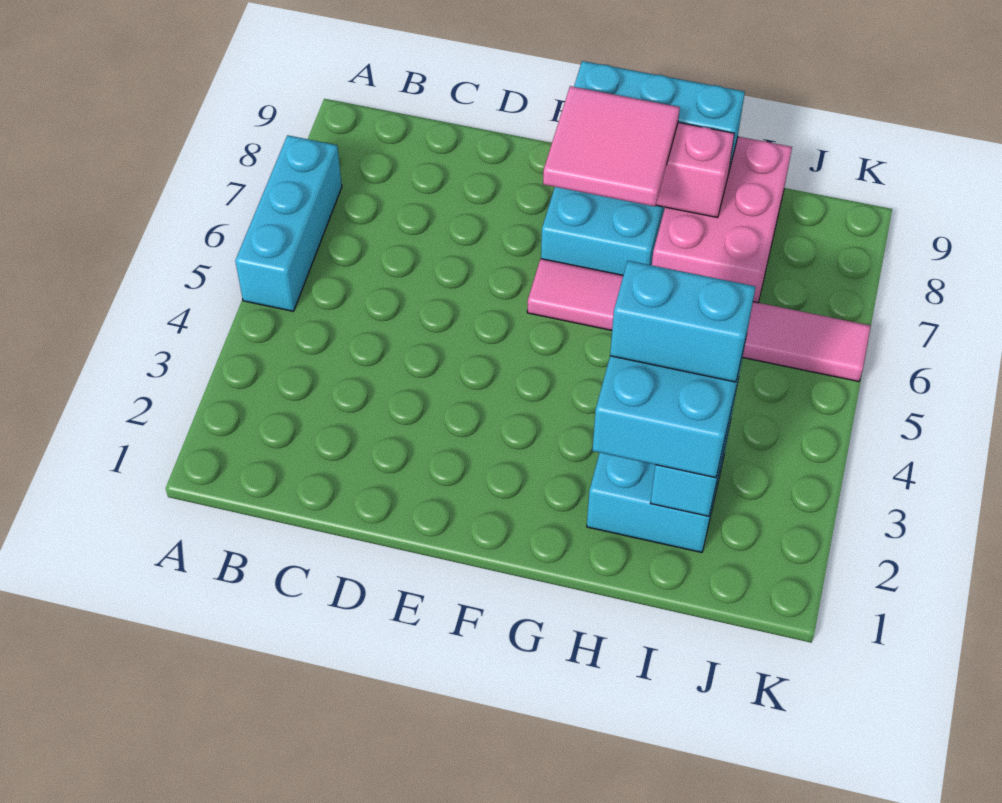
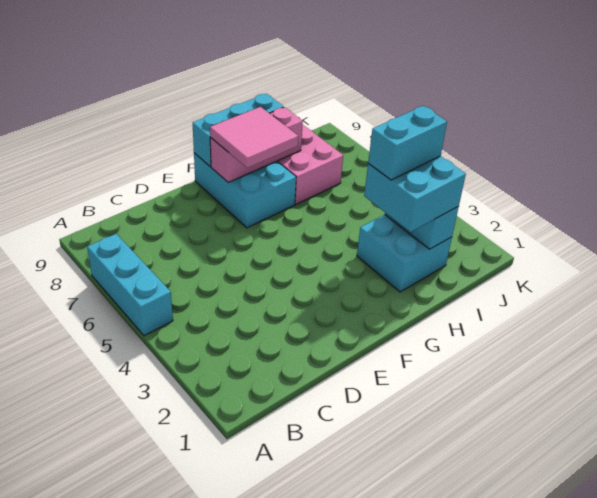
pink 1x6 tile [527,259,871,382] -> none

